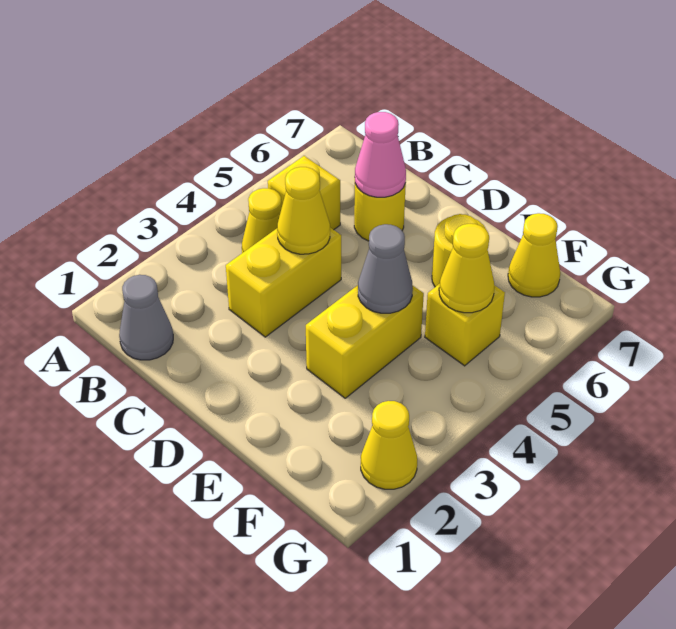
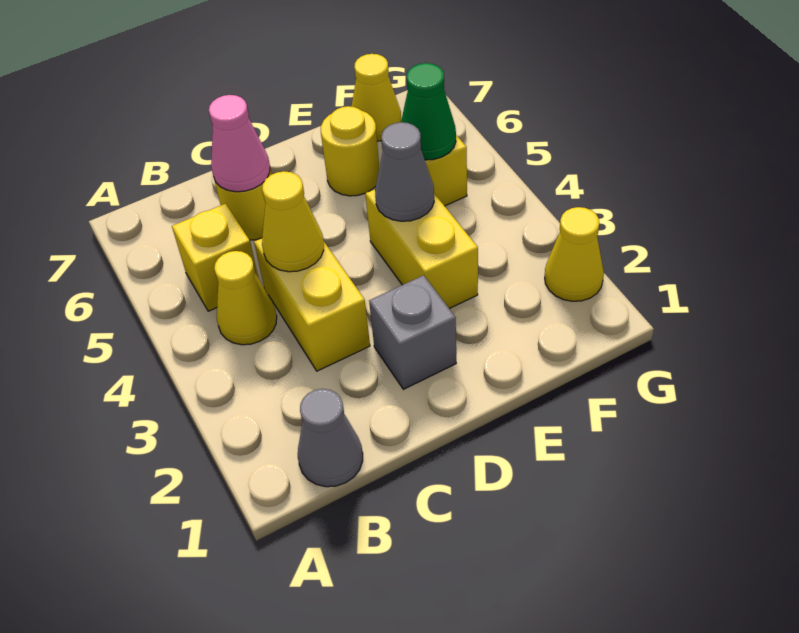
none -> grey 1x1 brick [369,275,456,389]
yellow 1x1 cone [439,224,494,313] -> green 1x1 cone [401,63,456,160]

